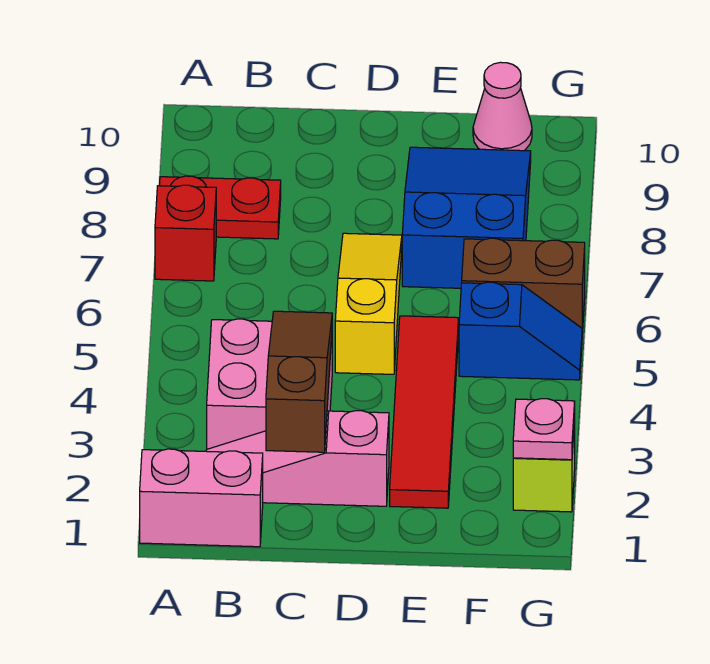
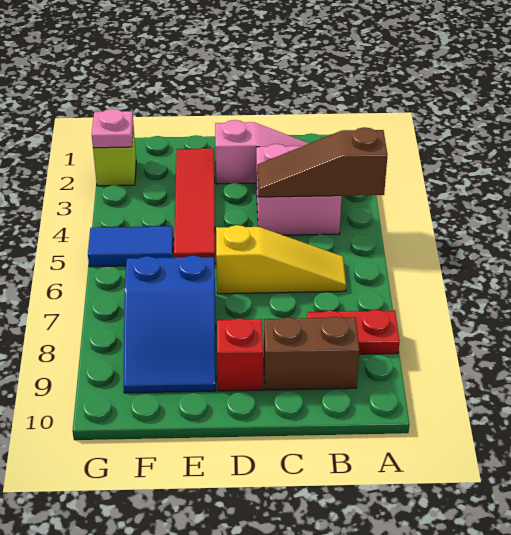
pink 1x2 brick [140,449,263,547] -> none
red 1x1 brick [155,185,216,281] -> red 1x1 brick moved to [217,318,263,391]
brown 1x3 slope [266,311,332,452] -> brown 1x3 slope turned to [257,127,387,197]
yellow 1x3 slope [335,233,402,374] -> yellow 1x3 slope turned to [216,225,346,294]
blue 1x2 slope [459,282,582,380] -> blue 1x2 tile [88,226,173,267]
brown 1x2 brick [462,238,585,334] -> brown 1x2 brick moved to [264,317,359,390]
pink 1x1 cone [473,62,532,151] -> none

